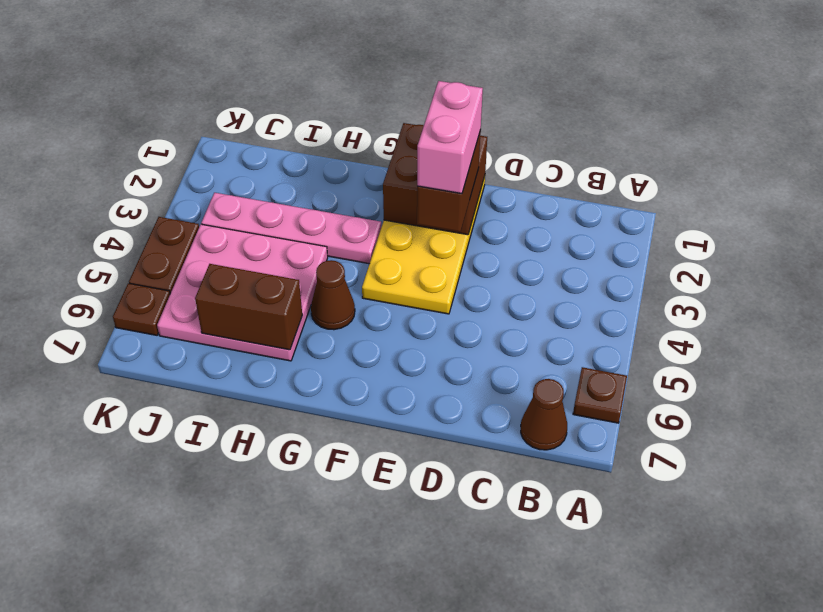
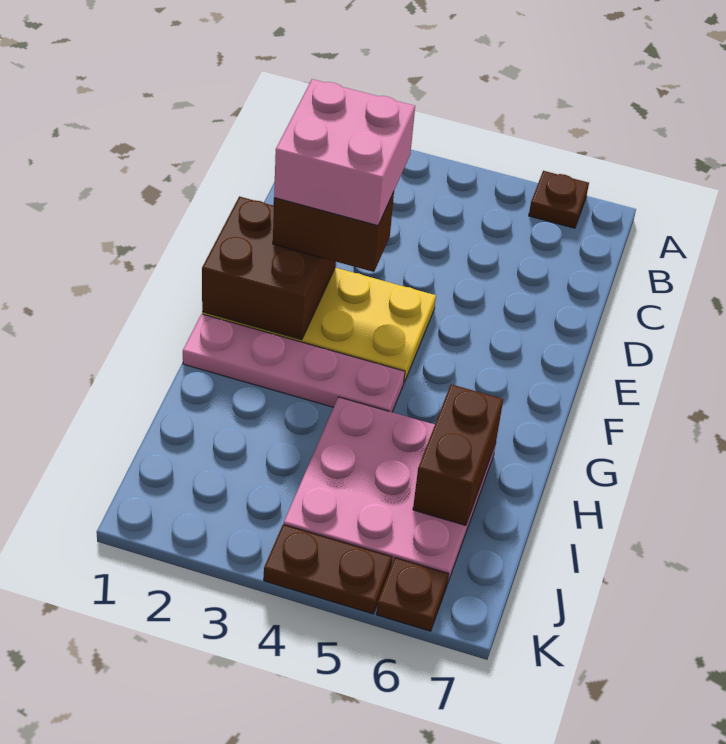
brown 1x1 cone [521,379,567,450] -> none
pink 1x2 brick [417,81,483,194] -> pink 2x2 brick [274,79,415,226]
pink 1x4 plate [201,193,381,264] -> pink 1x4 plate turned to [183,314,405,412]
brown 1x1 cone [311,260,355,330] -> none

